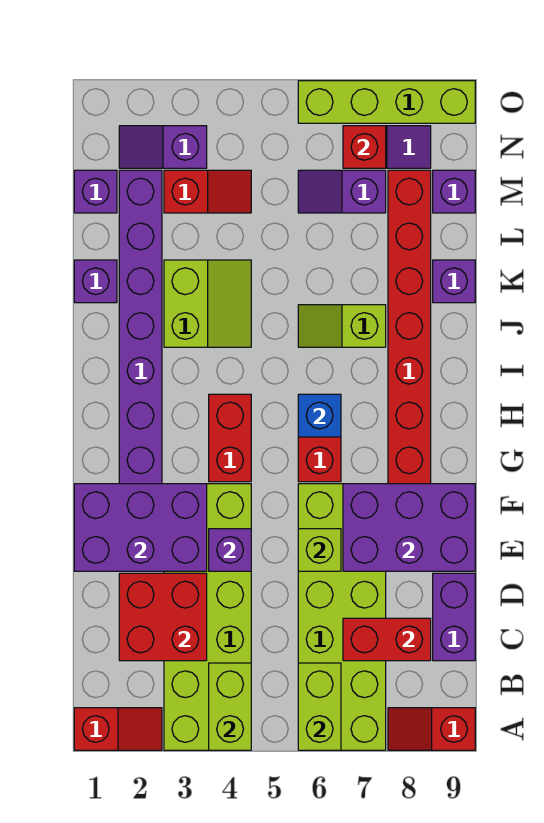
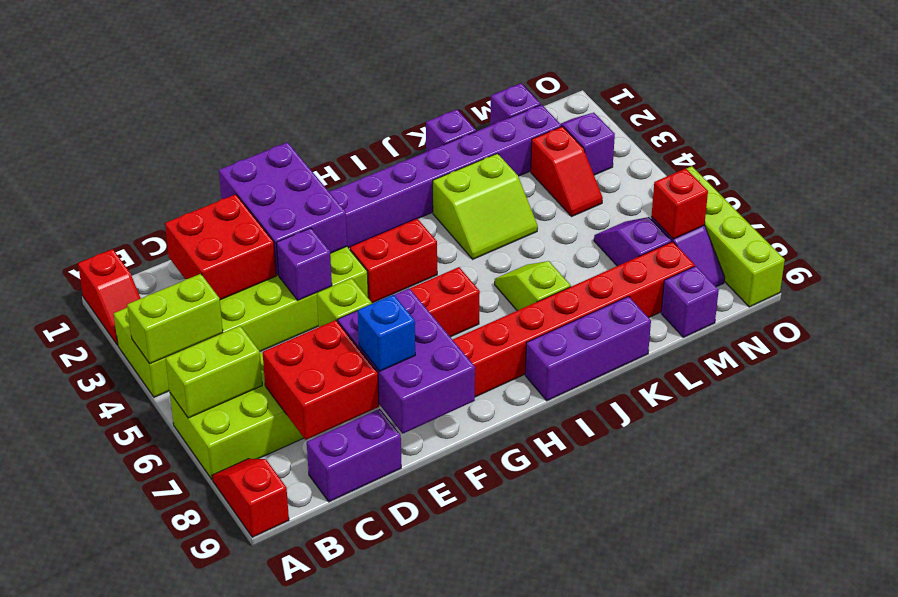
red 1x2 brick [343,618,431,661] -> red 2x2 brick [263,320,379,440]
blue 1x1 brick [298,394,341,437] -> blue 1x1 brick moved to [358,295,415,371]
purple 1x1 brick [433,260,475,303] -> purple 1x3 brick [525,296,651,401]

